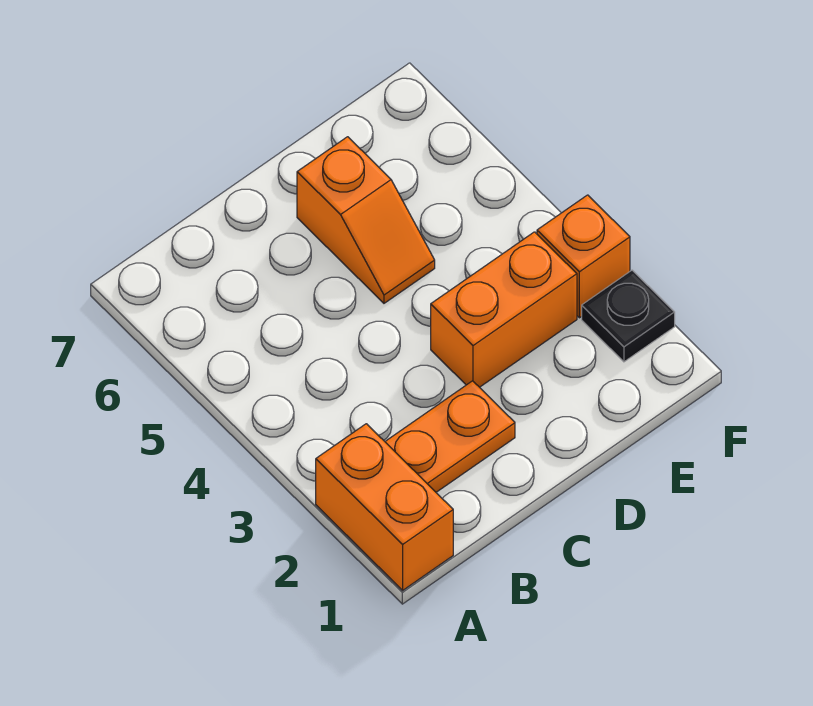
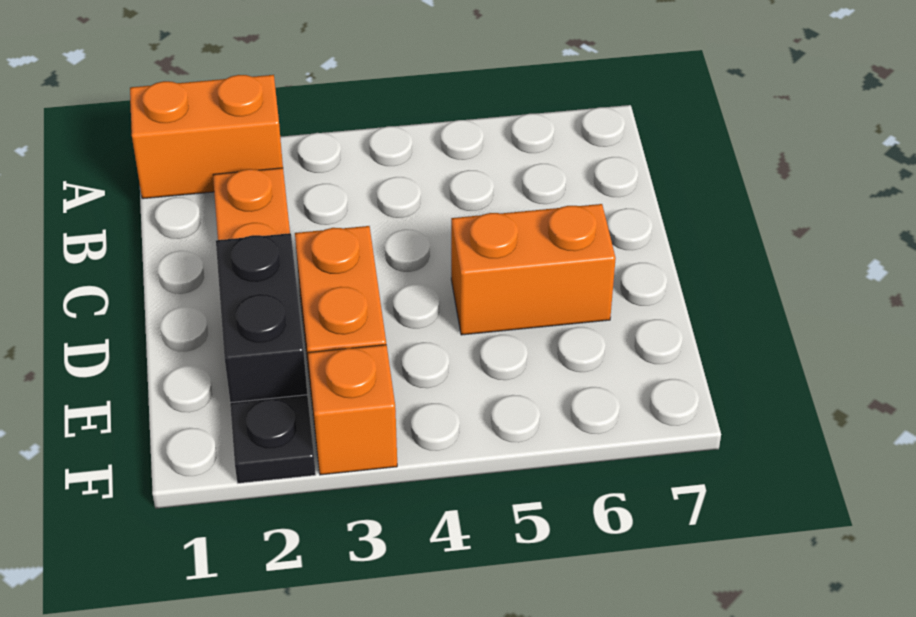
none -> black 1x2 brick [216,233,307,403]
orange 1x2 slope [297,137,435,303] -> orange 1x2 brick [451,204,616,335]

